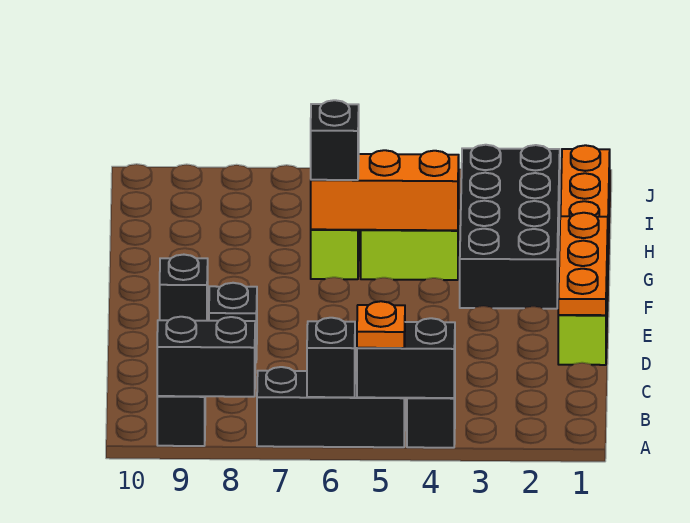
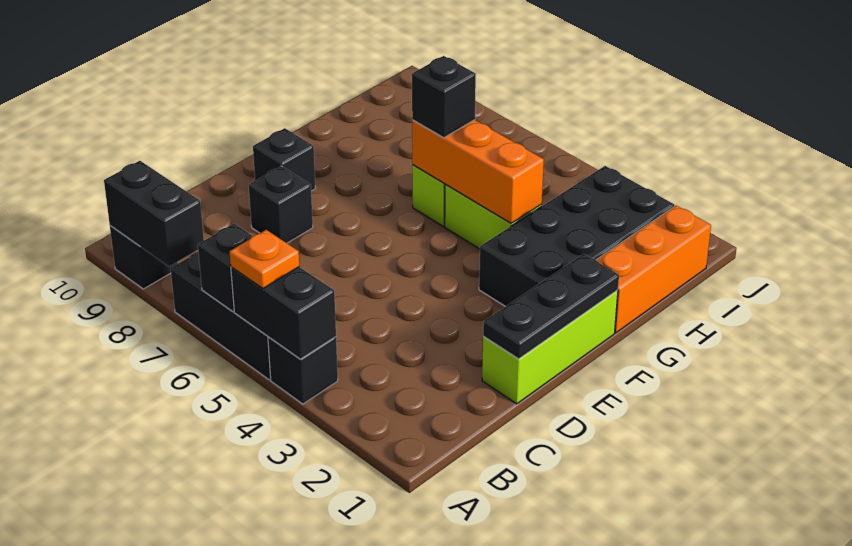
orange 1x3 plate [558,213,608,315] -> black 1x3 plate [483,254,619,359]

